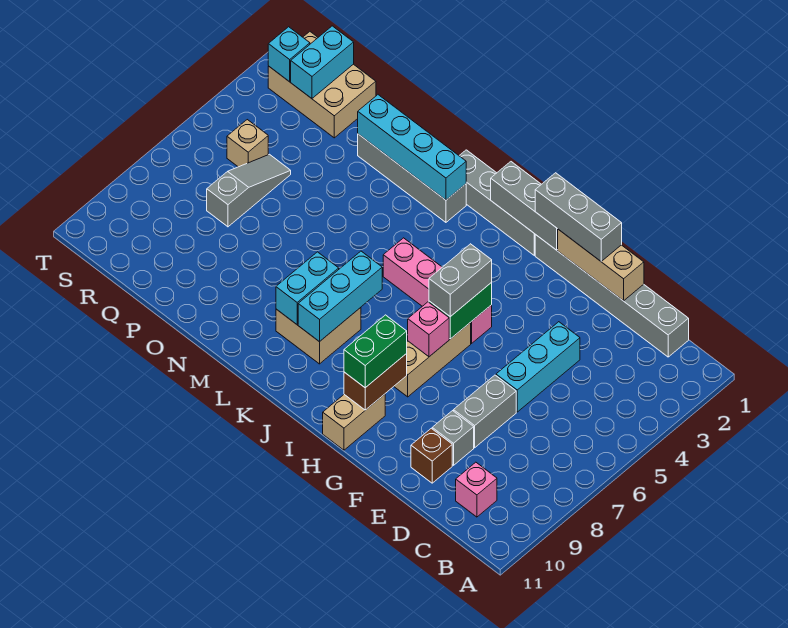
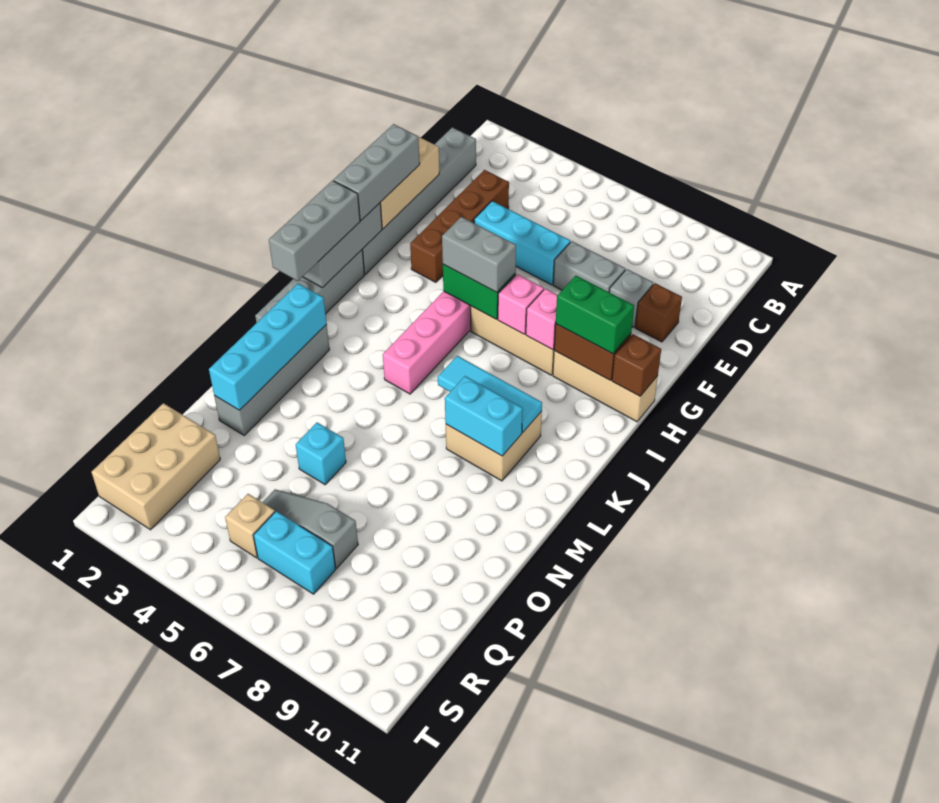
pink 1x1 brick [456,462,497,517] -> pink 1x1 brick moved to [526,289,557,350]
none -> brown 1x4 brick [410,170,509,282]
tan 1x2 brick [323,394,385,450] -> tan 1x3 brick [553,351,658,422]
none -> brown 1x1 brick [612,334,661,396]
none -> grey 1x3 brick [269,181,360,281]
cyan 1x3 brick [298,251,382,342] -> cyan 1x3 tile [438,356,542,432]
cyan 1x2 brick [291,26,354,98] -> cyan 1x2 brick moved to [253,511,336,594]
cyan 1x1 brick [268,27,310,82] -> cyan 1x1 brick moved to [296,423,346,485]

